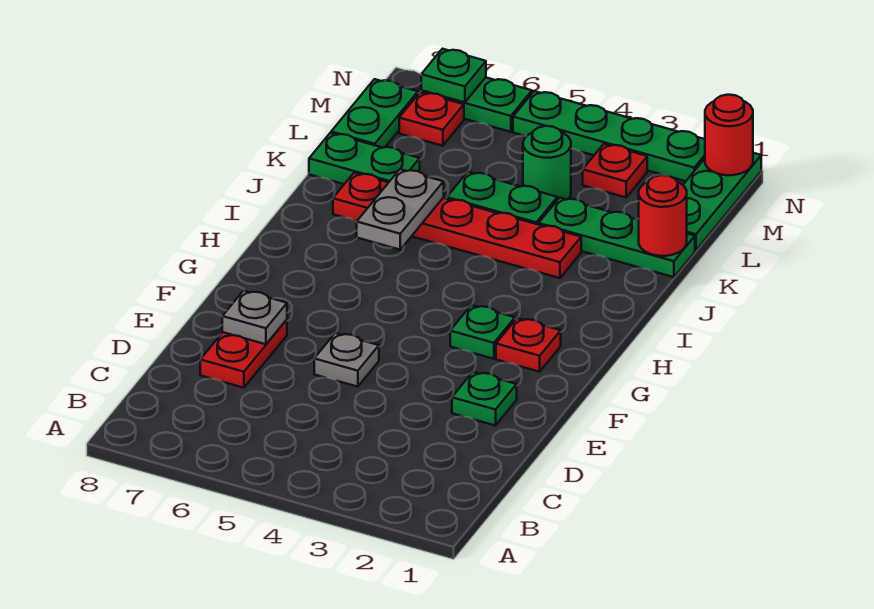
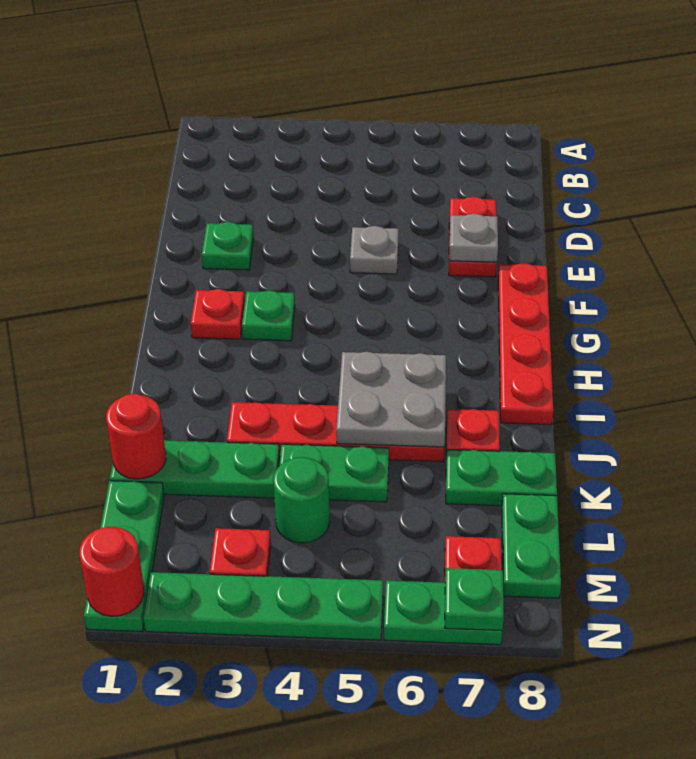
none -> red 1x4 plate [498,263,553,425]
grey 1x2 plate [357,169,444,250] -> grey 2x2 plate [336,352,446,447]

